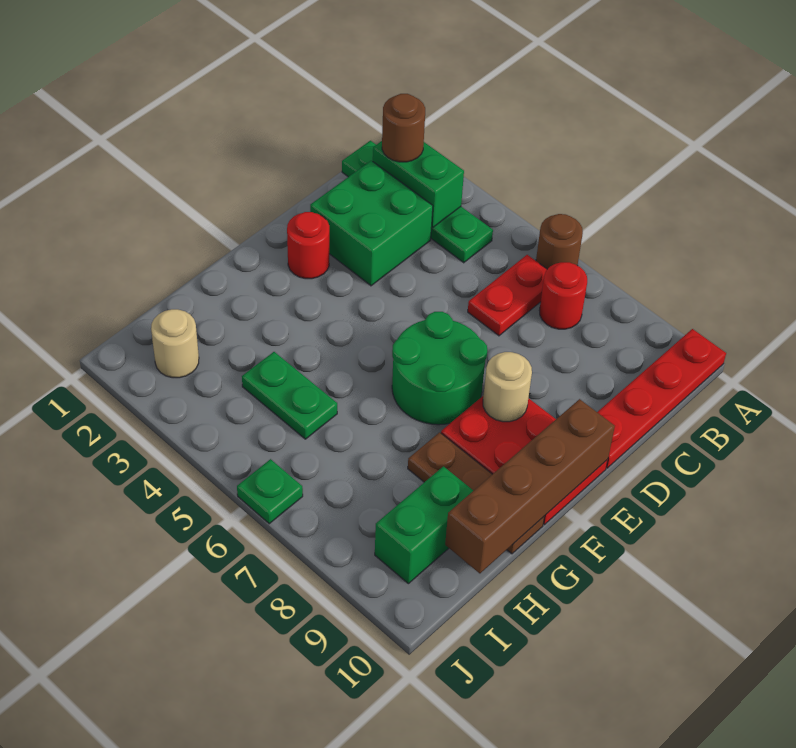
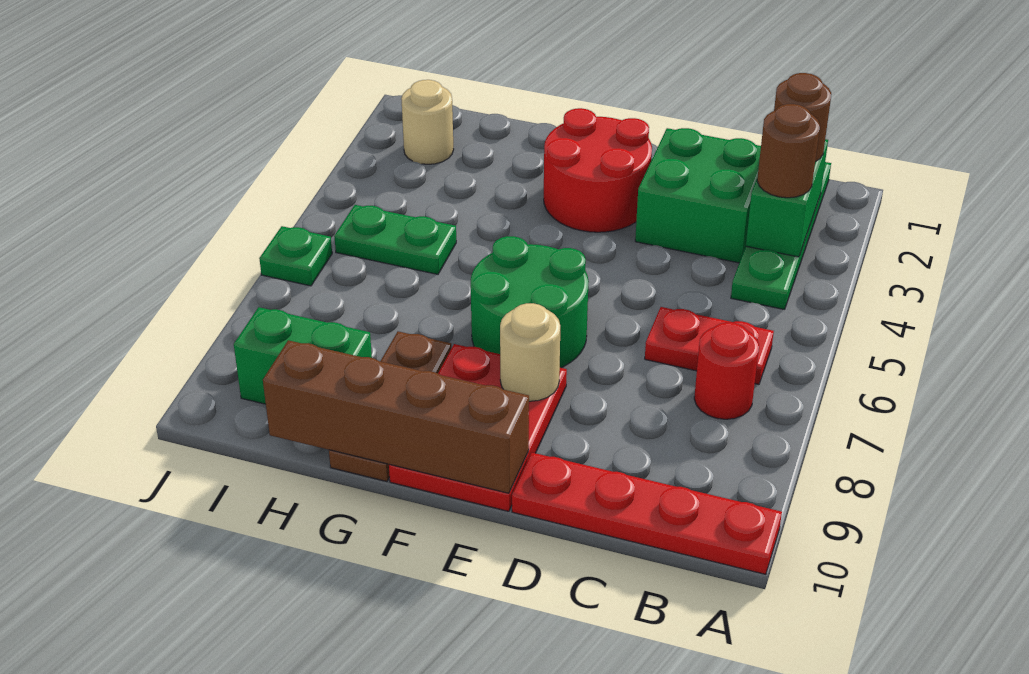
brown 1x1 round brick [536,214,583,269] -> brown 1x1 round brick moved to [757,104,820,198]
red 1x1 round brick [287,212,329,279] -> red 2x2 round brick [544,108,652,232]
green 1x2 plate [242,352,337,439] -> green 1x2 plate turned to [334,205,456,274]

